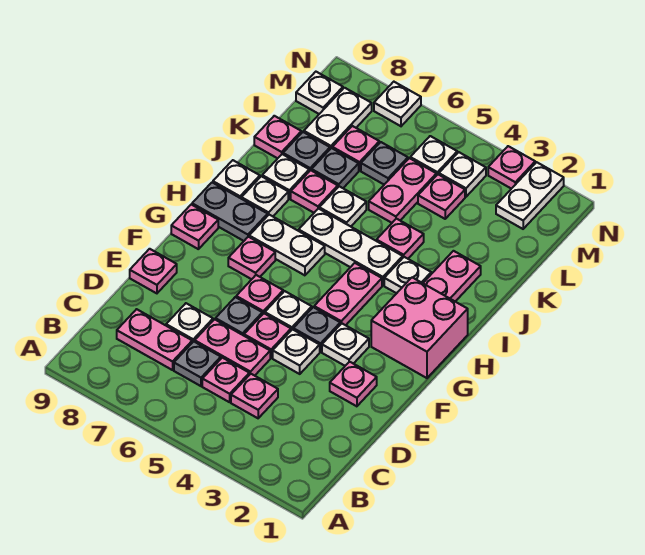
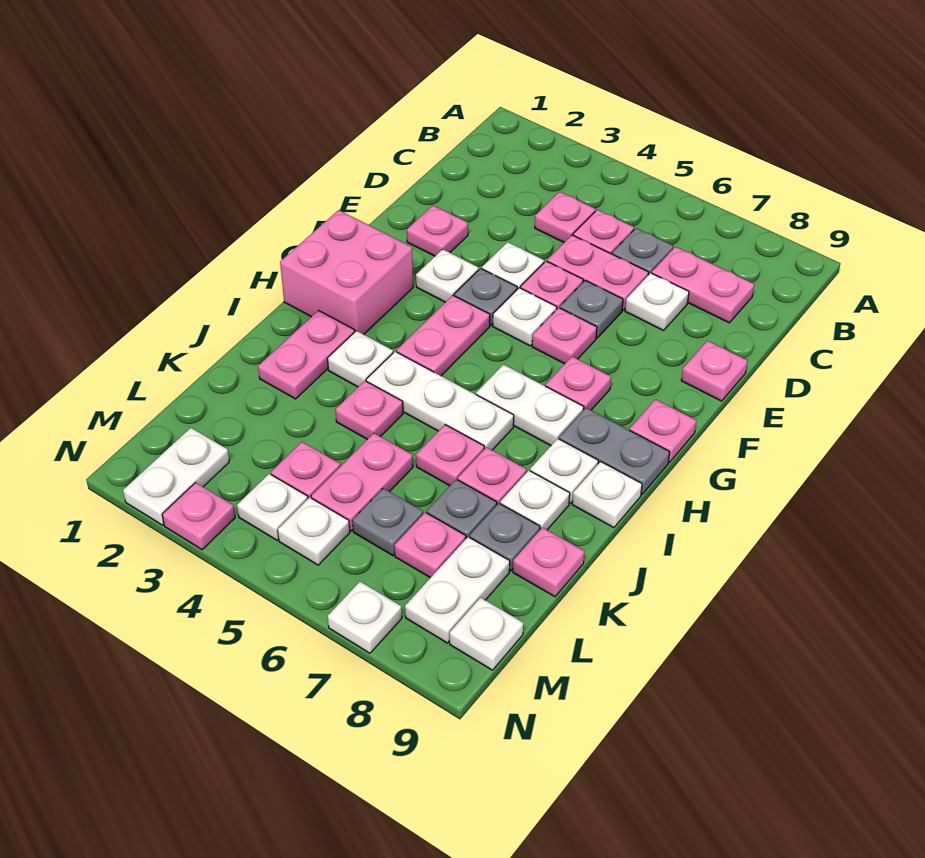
white 1x1 plate [319,186,366,226] -> pink 1x1 plate [416,425,484,486]

